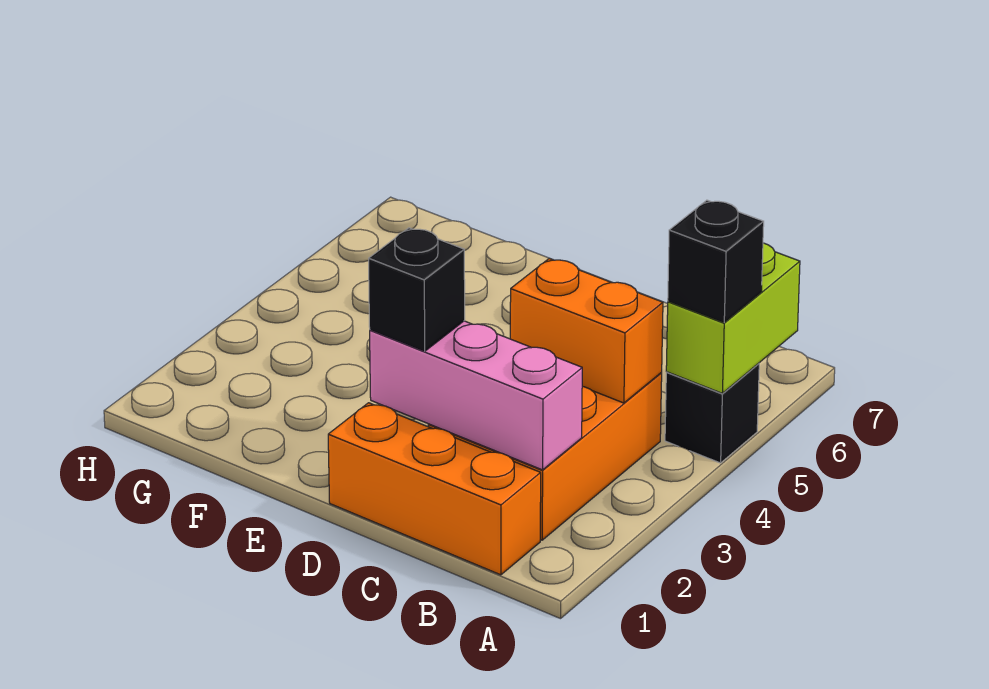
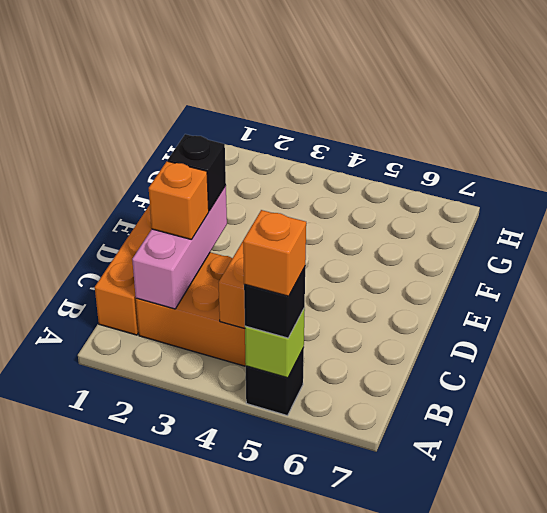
lime 1x2 brick [666,243,800,393] -> lime 1x1 brick [245,308,305,378]
none -> orange 1x1 brick [243,210,306,296]
none -> orange 1x1 brick [149,161,209,240]

